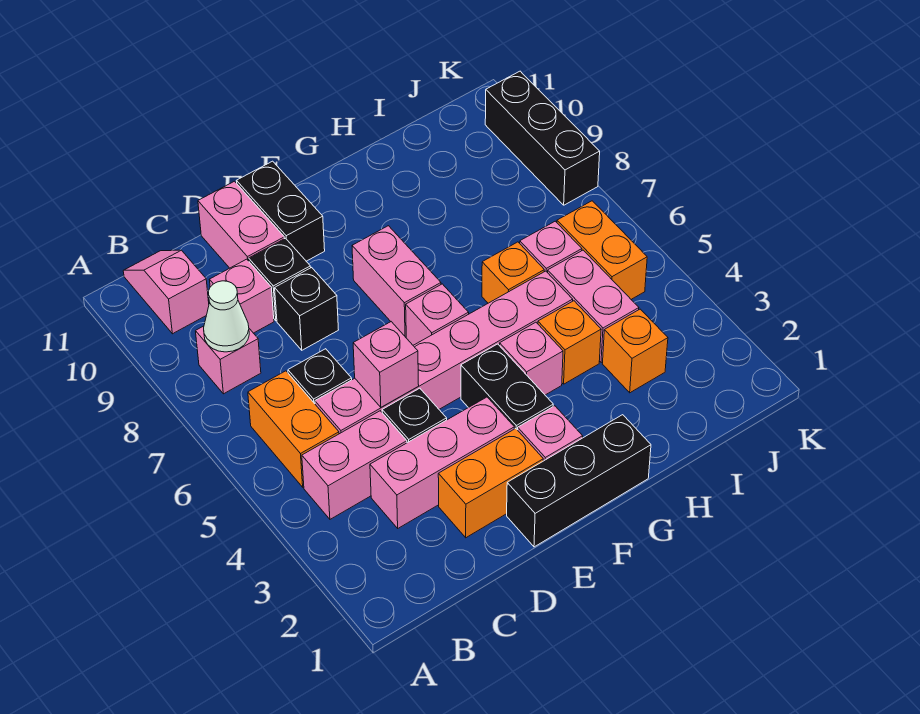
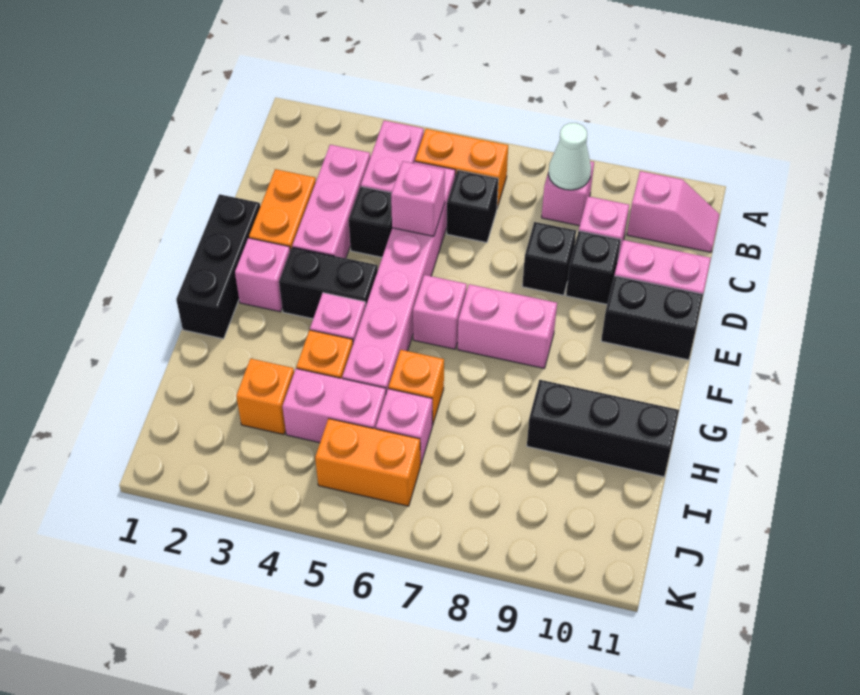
black 1x3 brick [485,71,600,205] -> black 1x3 brick moved to [527,380,679,477]

